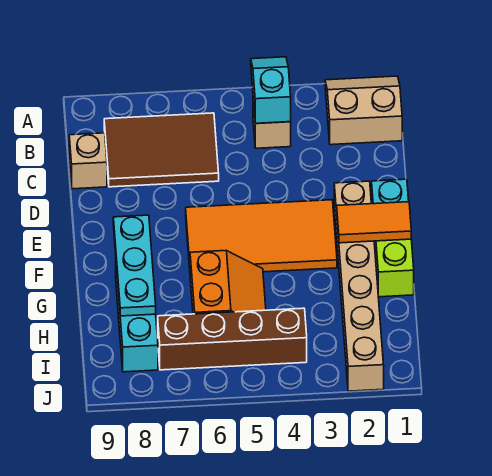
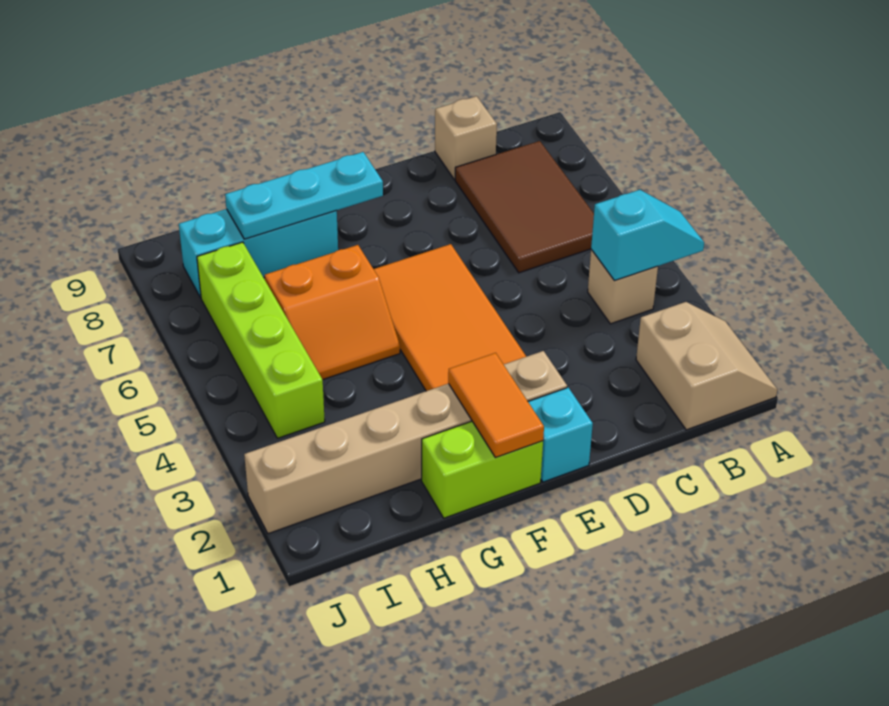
brown 1x4 brick [158,308,307,370] -> lime 1x4 brick [197,242,325,438]

